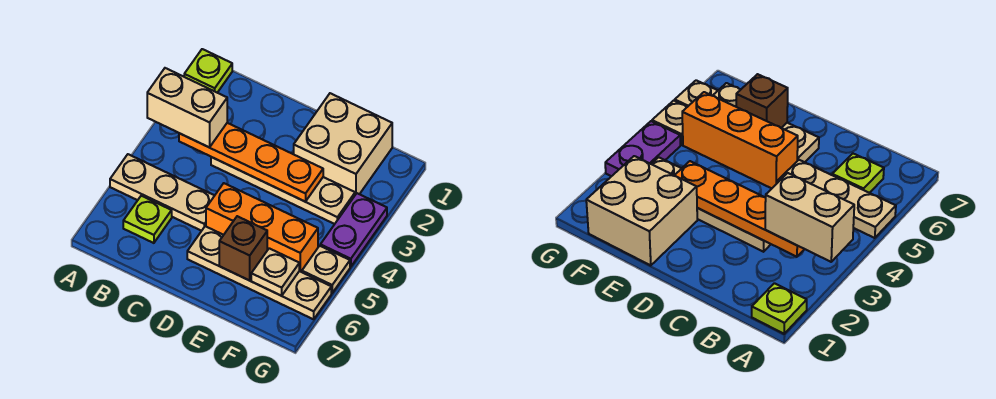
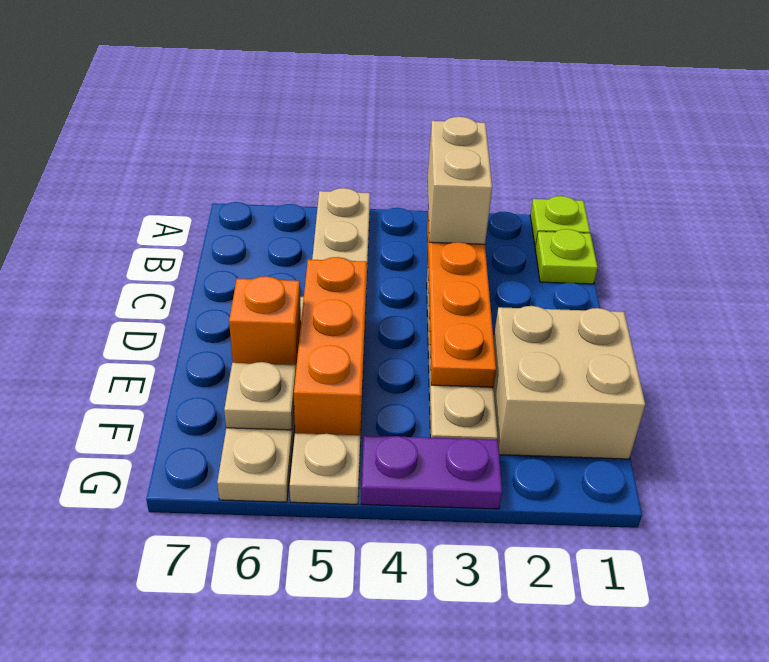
lime 1x1 plate [123,196,172,243] -> lime 1x1 plate moved to [535,229,598,284]
brown 1x1 brick [219,216,267,281] -> orange 1x1 brick [229,276,301,366]

